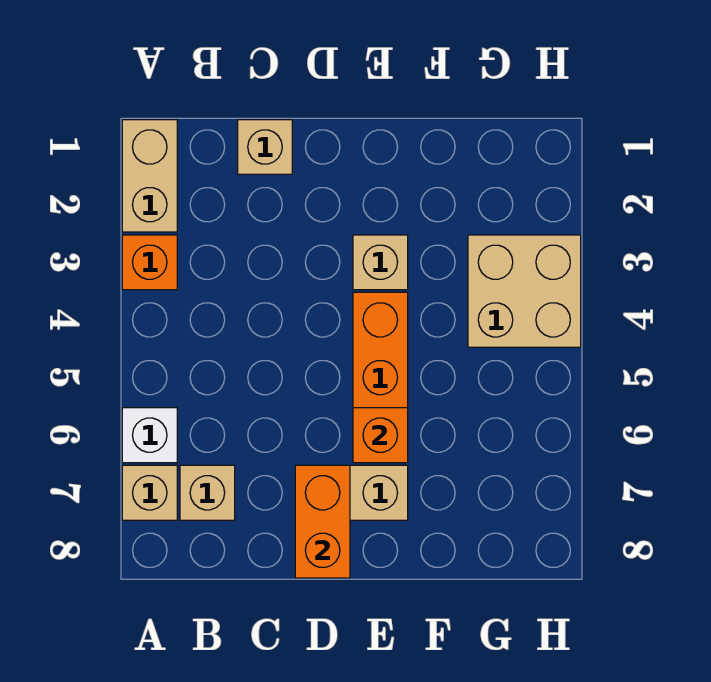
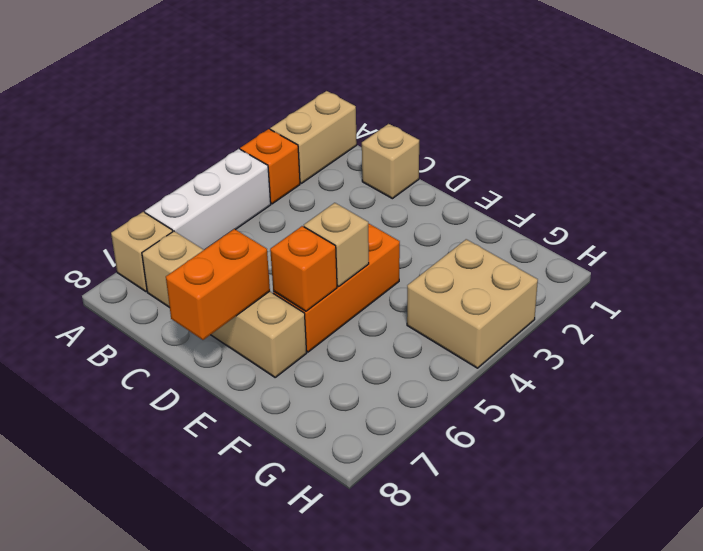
white 1x1 brick [122,408,177,463] -> white 1x3 brick [145,149,271,250]
tan 1x1 brick [353,235,408,290] -> tan 1x1 brick moved to [304,203,369,287]

